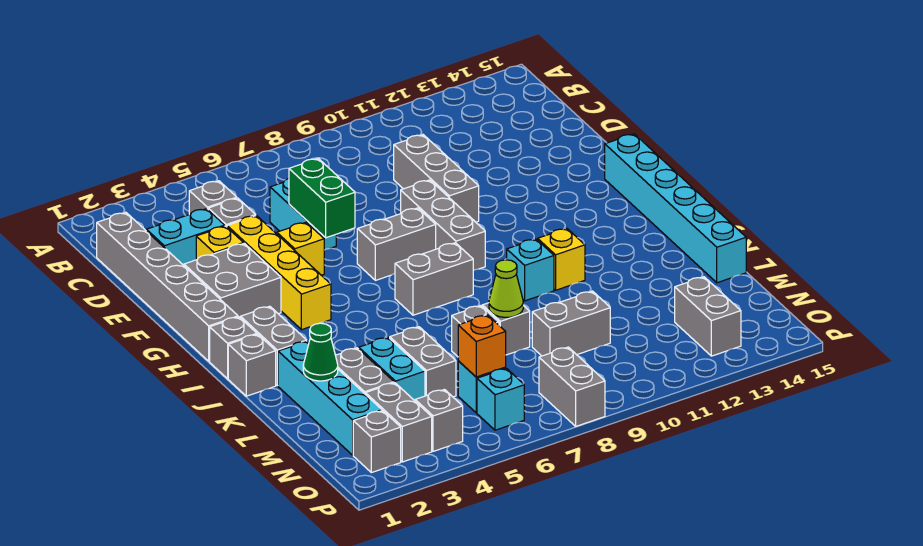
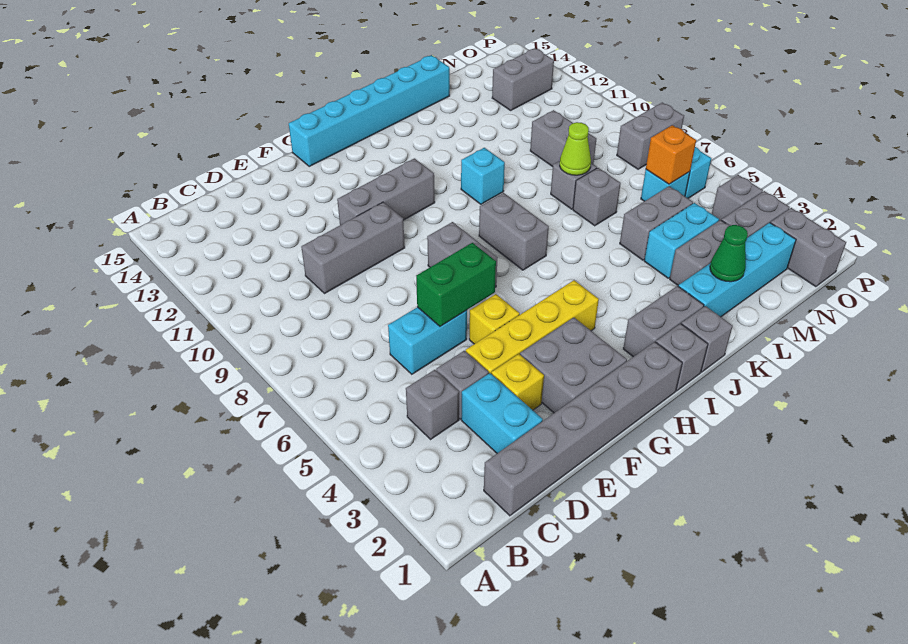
grey 1x3 brick [401,180,485,271] -> grey 1x3 brick moved to [337,158,435,225]
yellow 1x1 brick [538,228,585,290] -> none
grey 1x1 brick [353,411,401,473] -> grey 1x2 brick [771,208,846,287]

